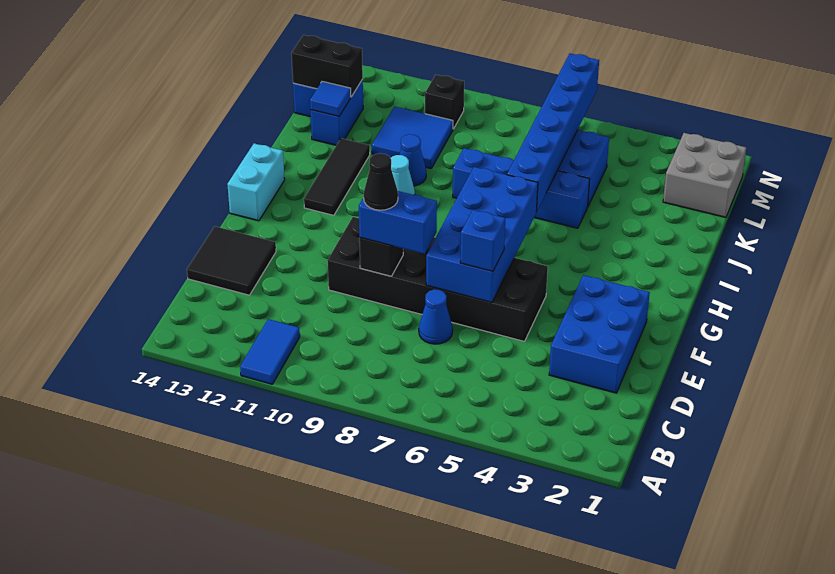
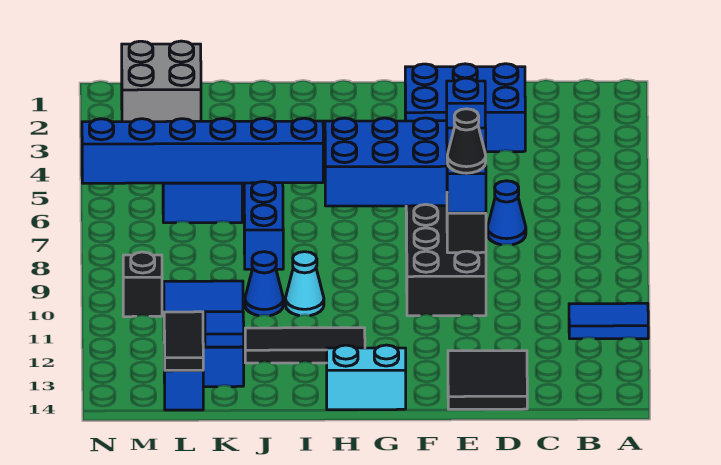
black 1x2 brick [291,35,363,97] -> black 1x2 tile [164,312,203,370]

